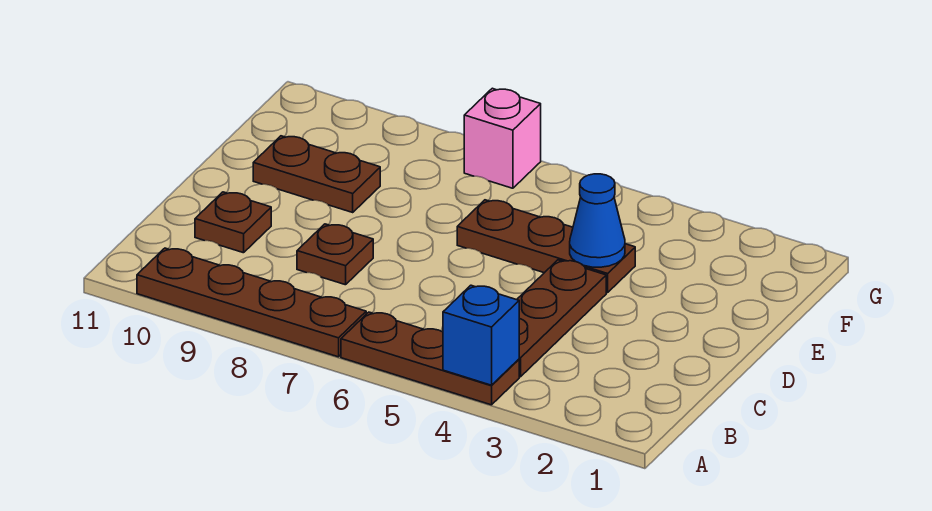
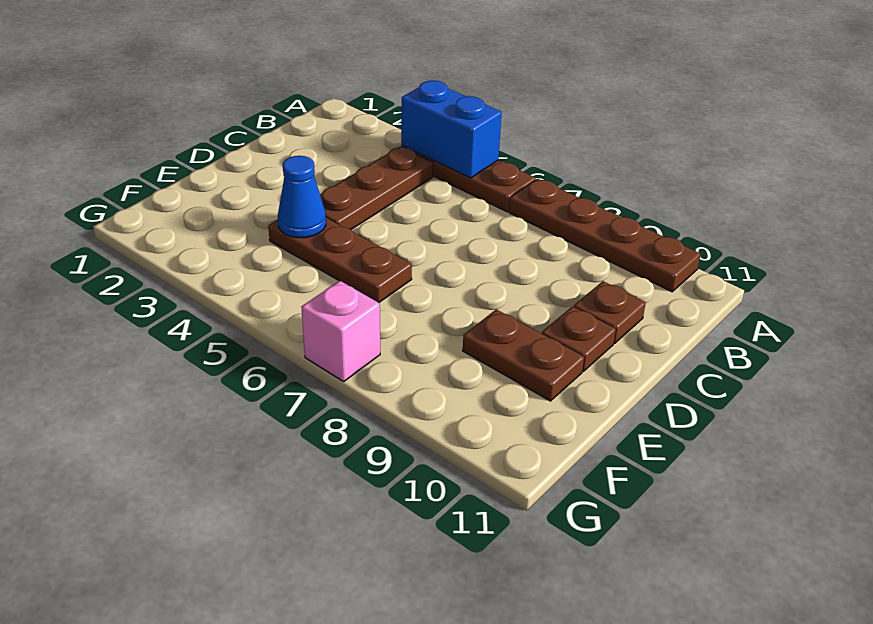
blue 1x1 brick [443,285,519,385] -> blue 1x2 brick [401,81,502,178]
brown 1x1 plate [297,224,373,285] -> brown 1x1 plate moved to [542,306,616,371]

